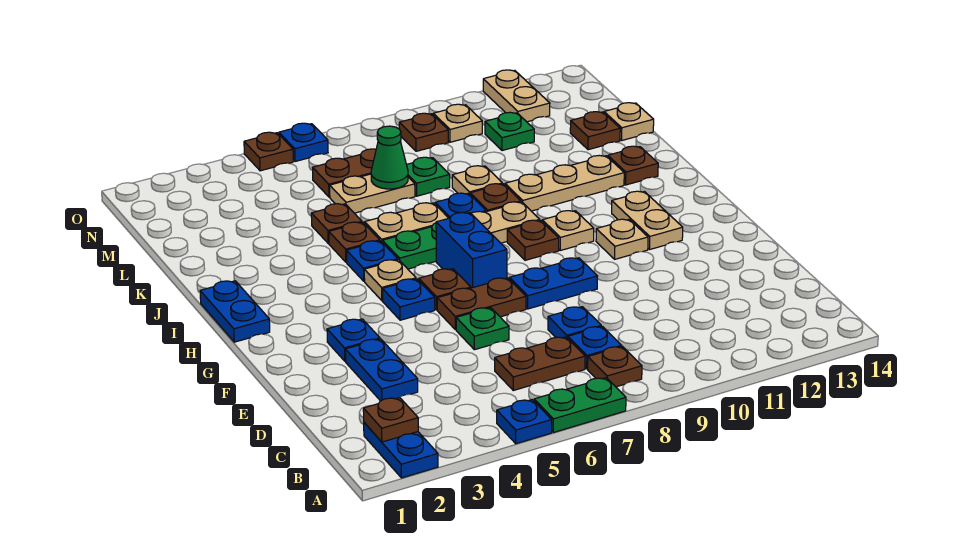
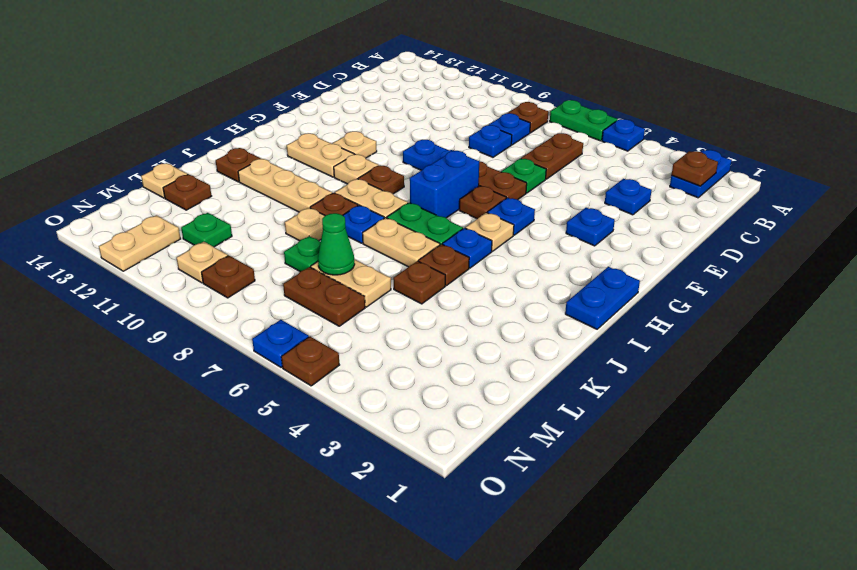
brown 1x2 plate [495,337,585,390] -> brown 1x2 plate turned to [521,133,583,179]
blue 1x2 plate [345,339,418,401] -> blue 1x1 plate [605,179,652,215]
tan 1x2 plate [612,191,683,250] -> tan 1x2 plate turned to [287,133,354,177]

